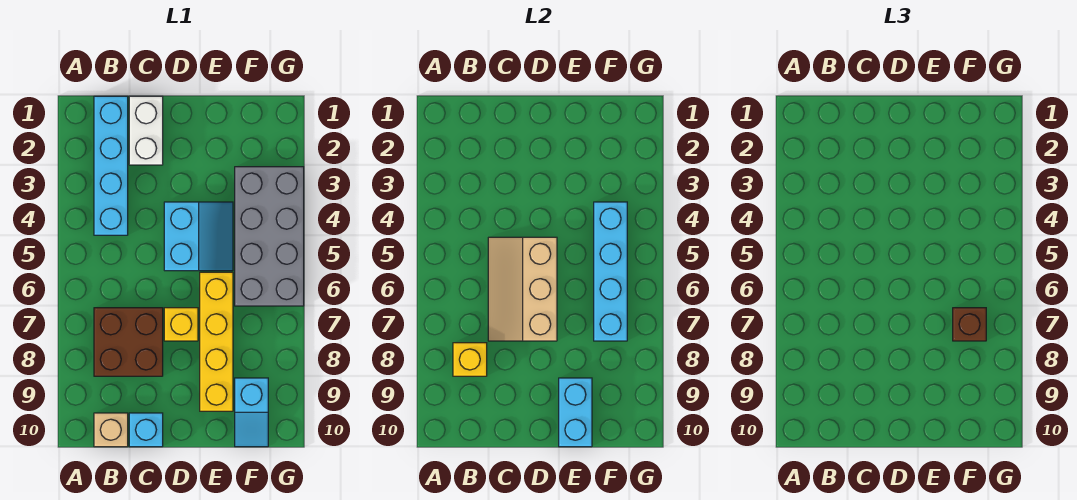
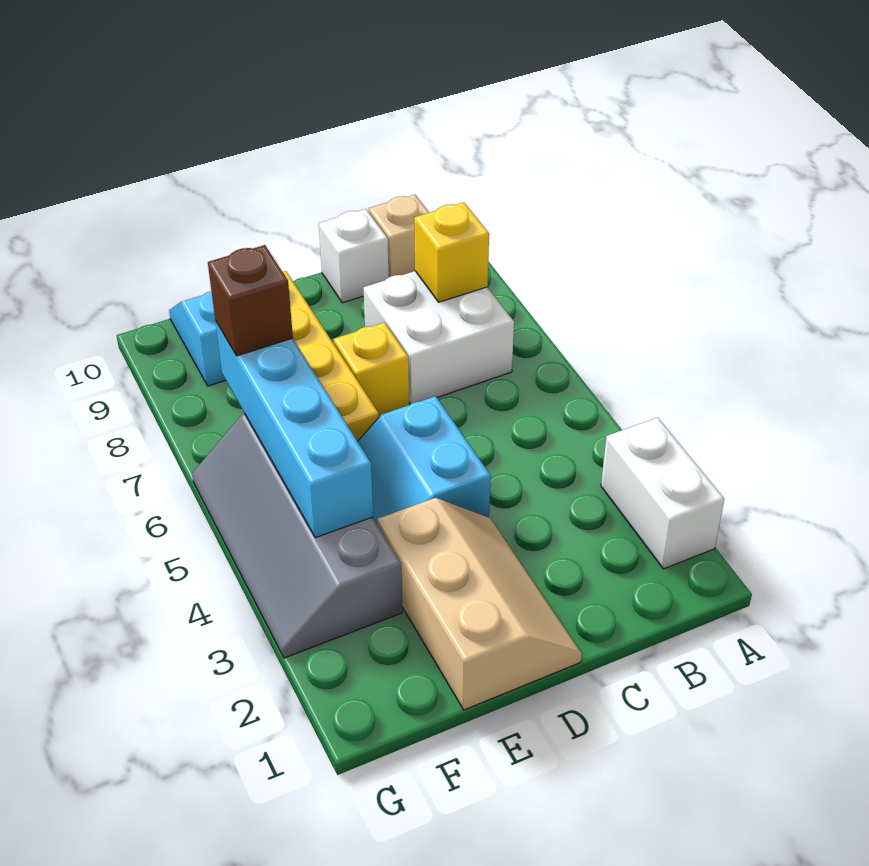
cyan 1x4 brick [94,96,128,235] -> none
brown 2x2 brick [94,308,163,376] -> white 2x2 brick [363,271,514,404]
white 1x2 brick [129,96,163,165] -> white 1x2 brick moved to [601,417,724,569]
tan 2x3 slope [488,237,557,341] -> tan 2x3 slope moved to [378,498,582,710]
cyan 1x1 brick [129,413,163,447] -> white 1x1 brick [319,209,389,303]
cyan 1x2 brick [559,378,592,447] -> none
grey 2x4 brick [235,167,304,306] -> grey 2x4 slope [192,413,402,658]

